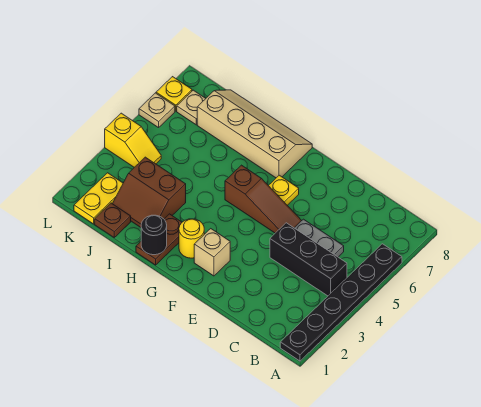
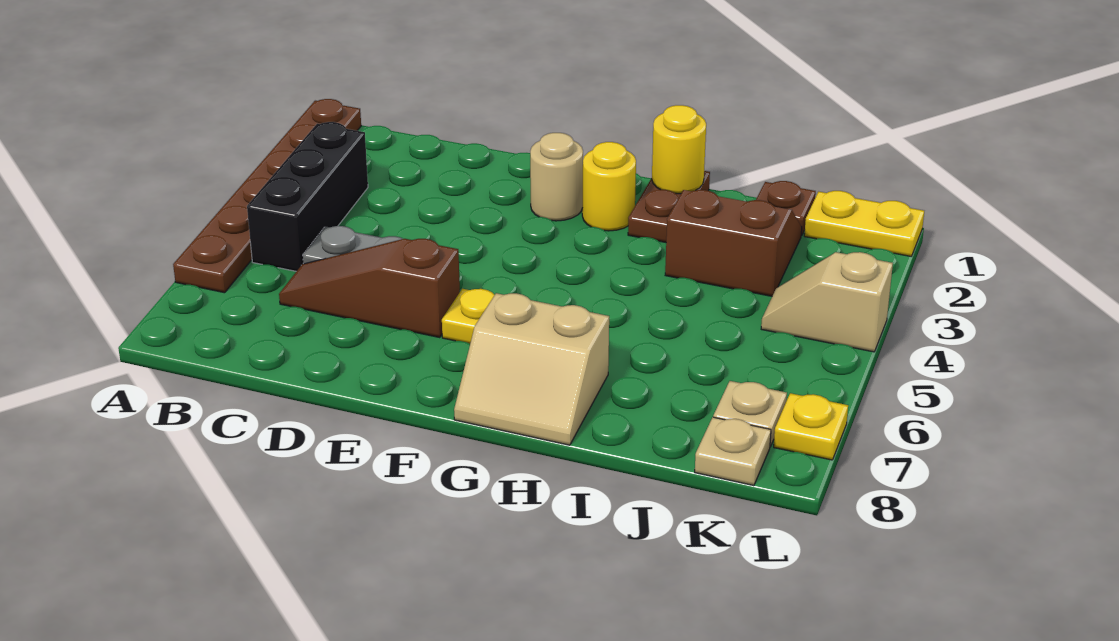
black 1x6 plate [280,244,402,361] -> brown 1x6 plate [173,99,361,293]
black 1x3 brick [270,223,347,296] -> black 1x3 brick turned to [247,122,368,271]
brown 1x3 slope [225,165,302,233] -> brown 1x3 slope moved to [279,239,460,337]
tan 1x1 brick [194,229,230,276] -> tan 1x1 round brick [530,133,583,221]
tan 2x4 slope [197,90,312,178] -> tan 2x2 slope [454,293,609,445]
black 1x1 round brick [141,215,167,255] -> yellow 1x1 round brick [652,105,706,194]
yellow 1x2 plate [74,173,123,224] -> yellow 1x2 plate turned to [804,191,924,256]
yellow 1x2 slope [105,113,161,167] -> tan 1x2 slope [761,252,893,352]
tan 1x1 plate [139,93,175,128] -> tan 1x1 plate moved to [695,417,771,486]

